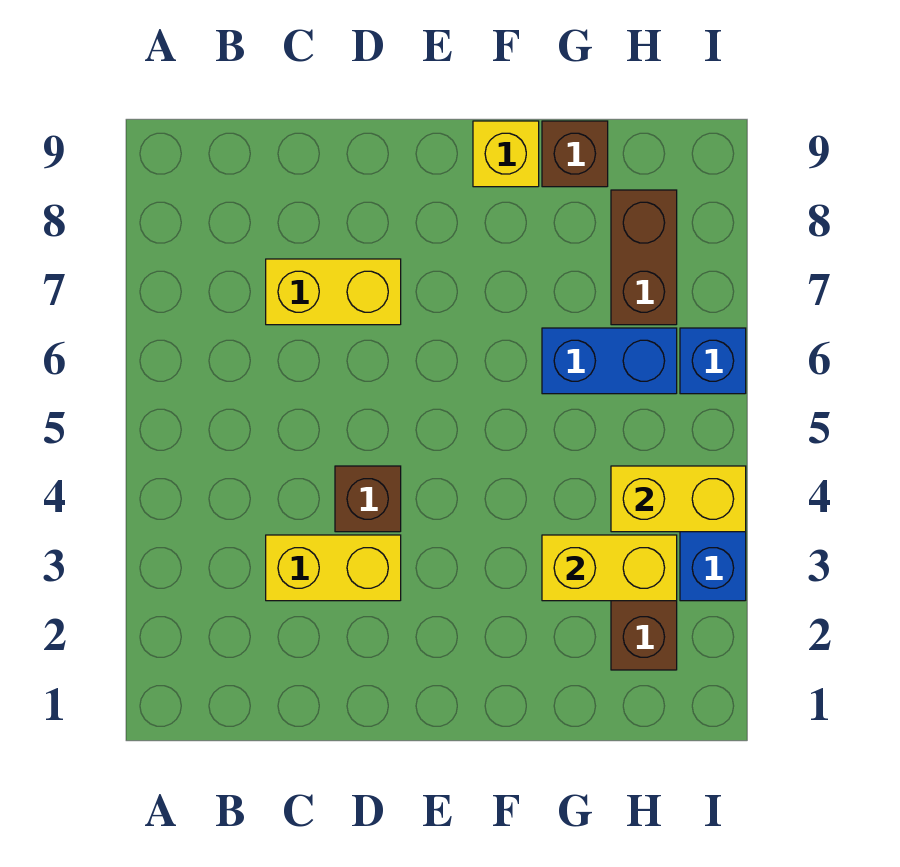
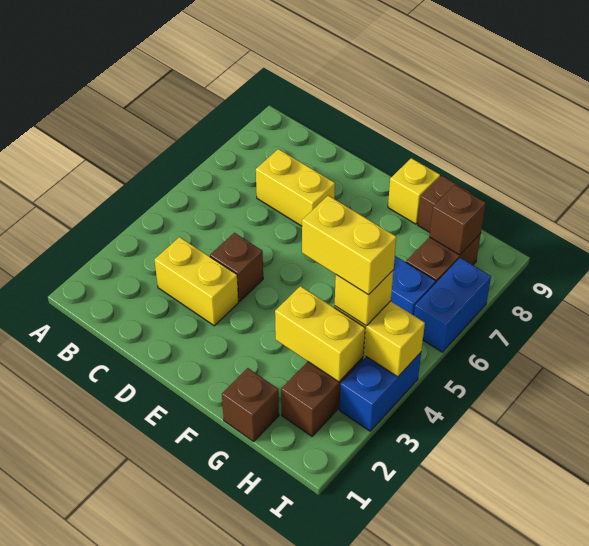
none -> brown 1x1 brick [222,368,279,442]
none -> yellow 1x2 brick [302,195,396,295]
none -> yellow 1x1 brick [335,270,394,326]
none -> brown 1x1 brick [429,185,486,255]
blue 1x1 brick [680,328,746,394] -> blue 1x2 brick [414,258,491,352]

